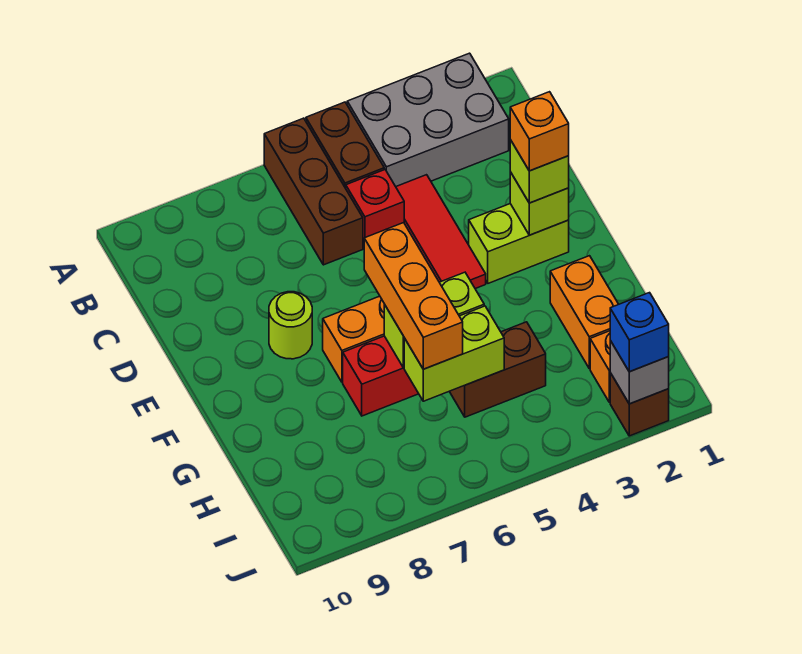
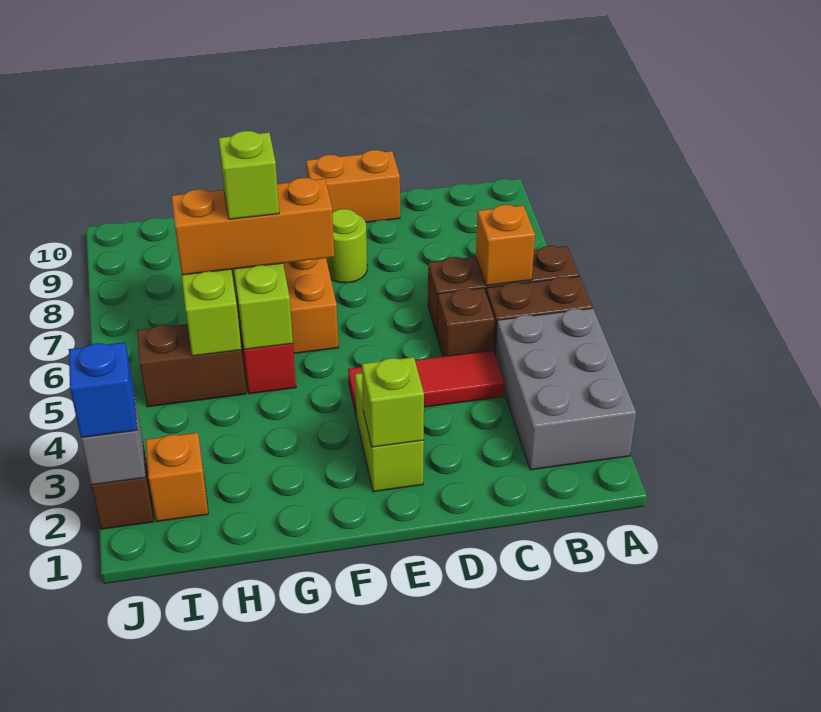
red 1x1 brick [346,170,404,247] -> brown 1x1 brick [437,288,494,357]
lime 1x1 brick [510,140,569,203] -> lime 1x1 brick moved to [219,131,279,219]
orange 1x1 brick [510,92,569,171] -> orange 1x1 brick moved to [476,205,535,286]
orange 1x2 brick [550,256,619,368] -> orange 1x2 brick moved to [306,150,400,222]
brown 1x2 brick [449,322,546,417] -> brown 1x2 brick turned to [137,324,246,407]

